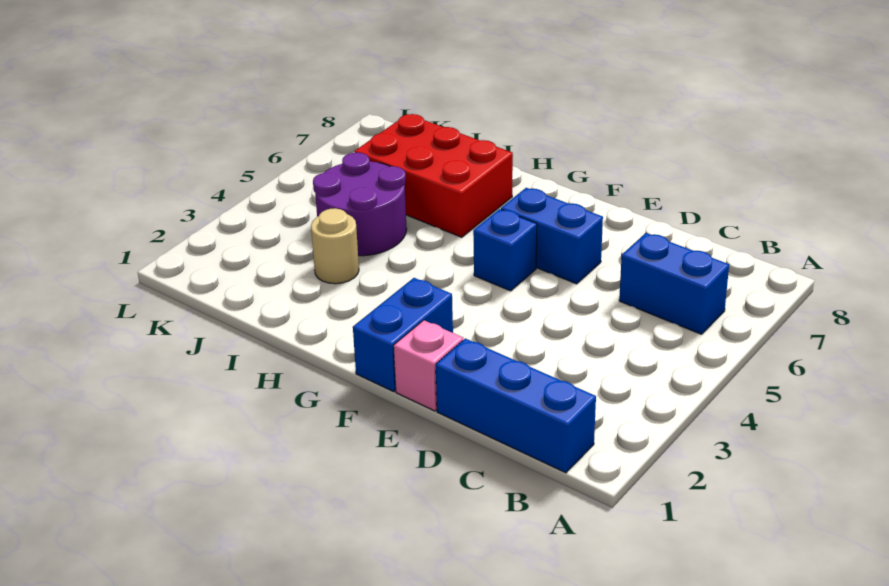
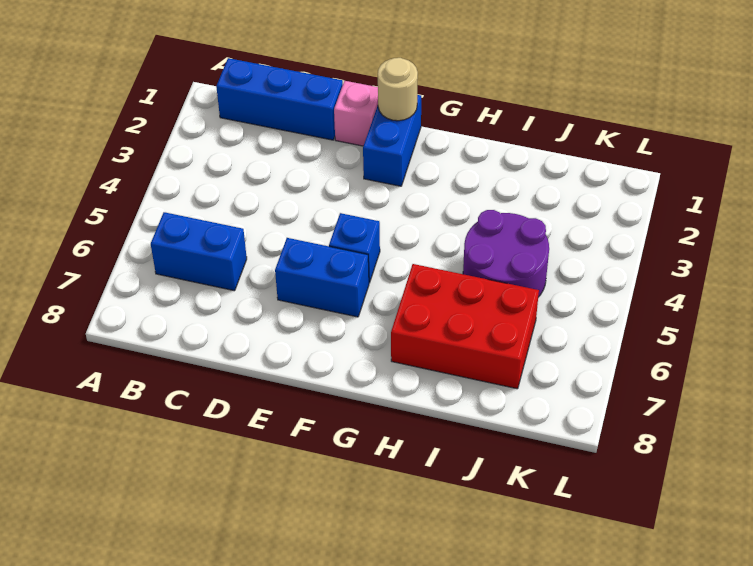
tan 1x1 round brick [311,208,359,284] -> tan 1x1 round brick moved to [378,58,418,121]

